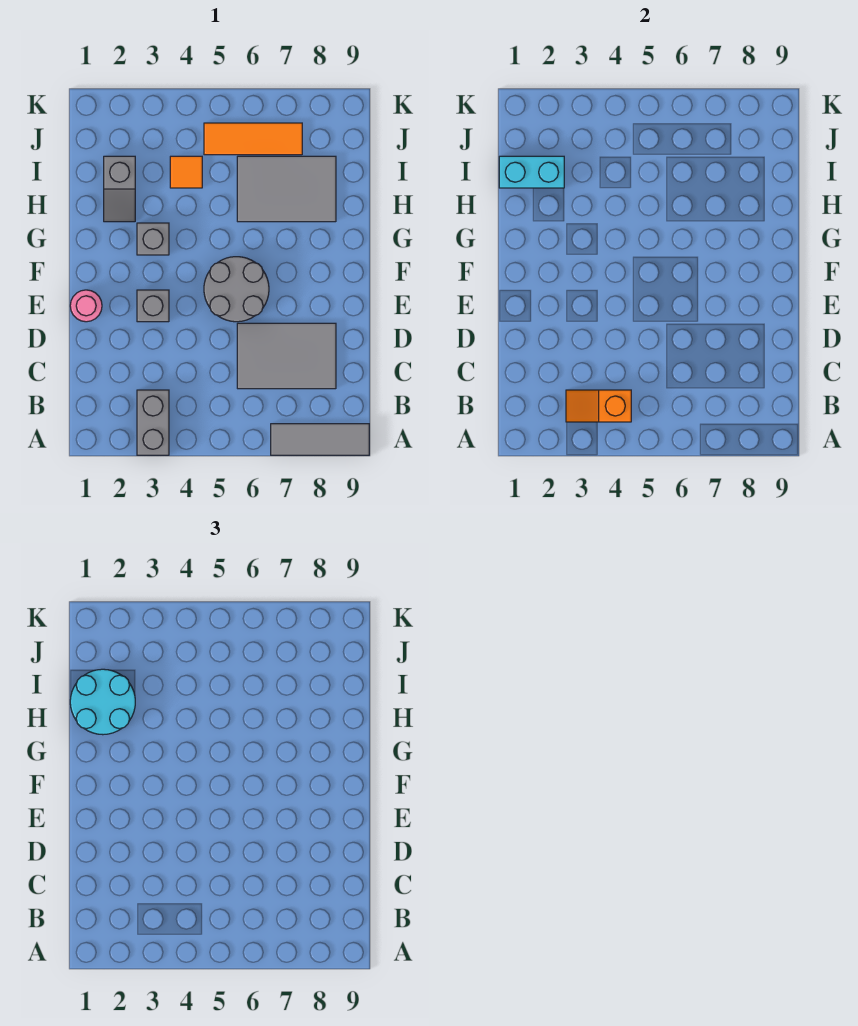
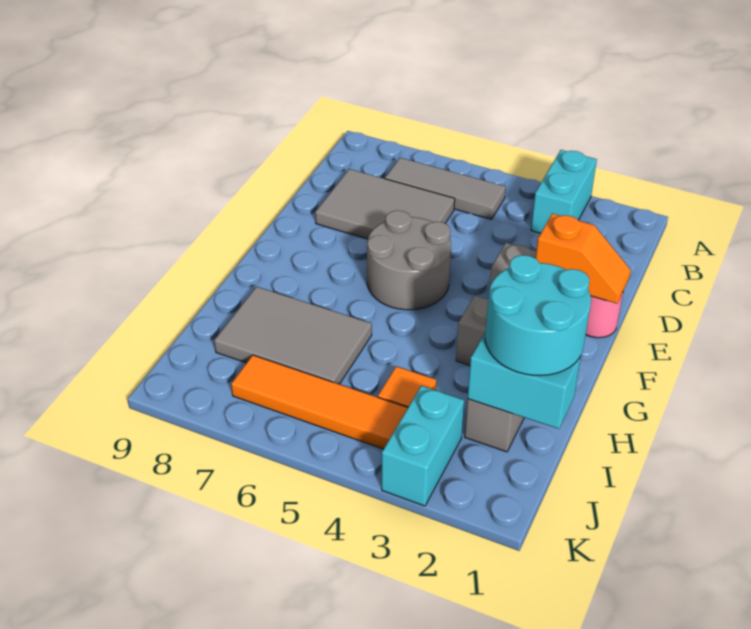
grey 1x2 brick [137,390,169,455] -> cyan 1x2 brick [531,150,597,233]
grey 1x3 tile [271,424,369,455] -> grey 1x3 tile moved to [385,158,506,219]
orange 1x2 slope [566,390,631,422] -> orange 1x2 slope moved to [536,213,631,304]
none -> cyan 1x2 brick [382,386,464,506]
orange 1x3 tile [204,123,302,155] -> orange 1x4 tile [231,355,408,449]

